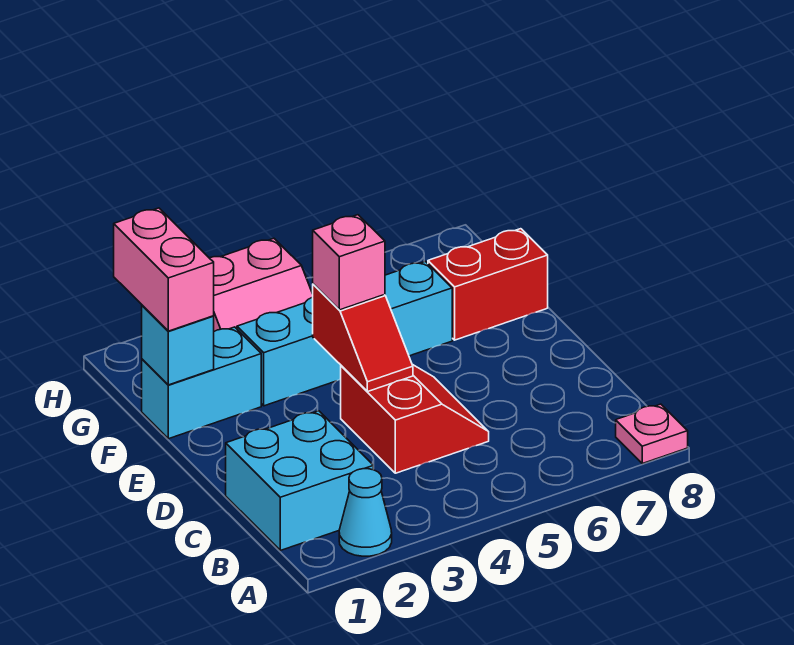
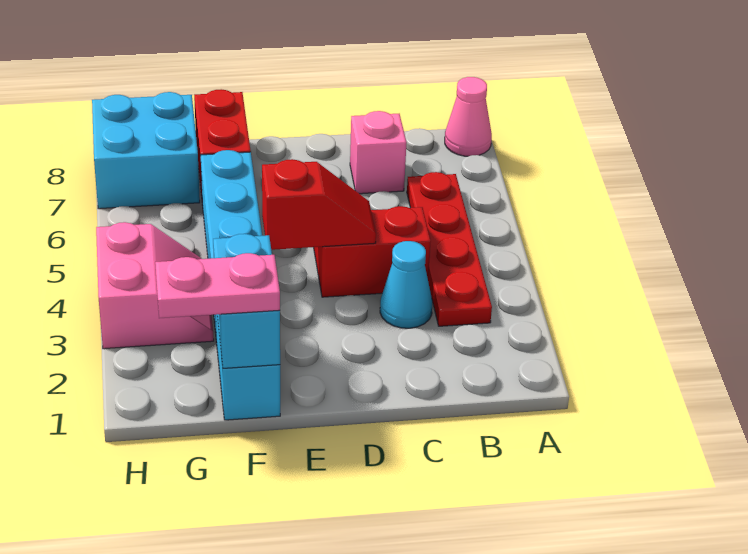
cyan 1x1 cone [339,469,392,556] -> cyan 1x1 cone moved to [380,241,432,328]
pink 1x1 plate [616,404,688,464] -> pink 1x1 cone [445,77,492,156]
cyan 2x2 brick [226,411,373,550] -> cyan 2x2 brick moved to [92,92,200,209]
none -> red 1x4 plate [407,172,492,326]
pink 1x1 brick [312,215,385,310] -> pink 1x1 brick moved to [350,111,407,194]
cyan 1x1 brick [142,305,214,385] -> cyan 1x2 brick [213,234,280,368]
pink 1x2 brick [114,208,214,331] -> pink 1x2 plate [155,253,280,318]

